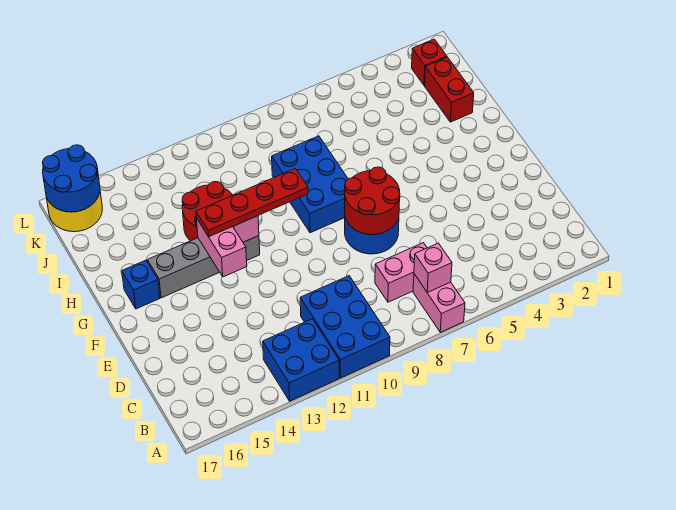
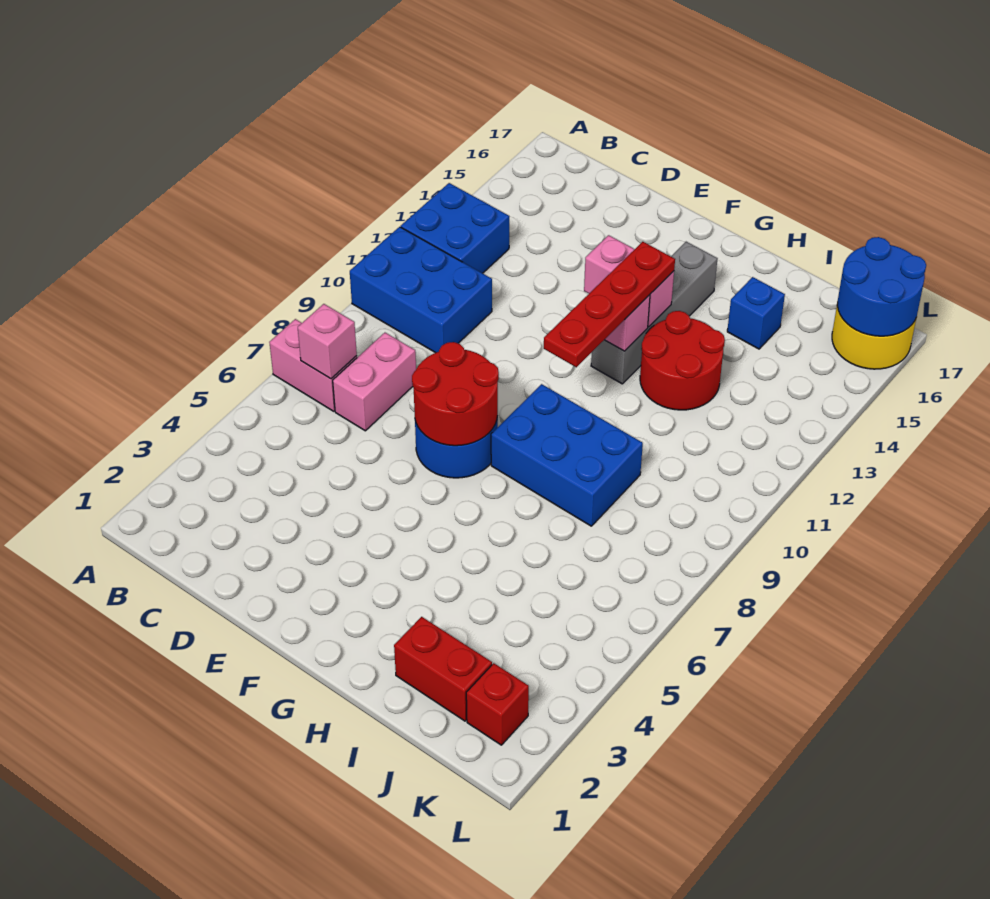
blue 1x1 brick [122,260,160,309] -> blue 1x1 brick moved to [727,277,785,349]

